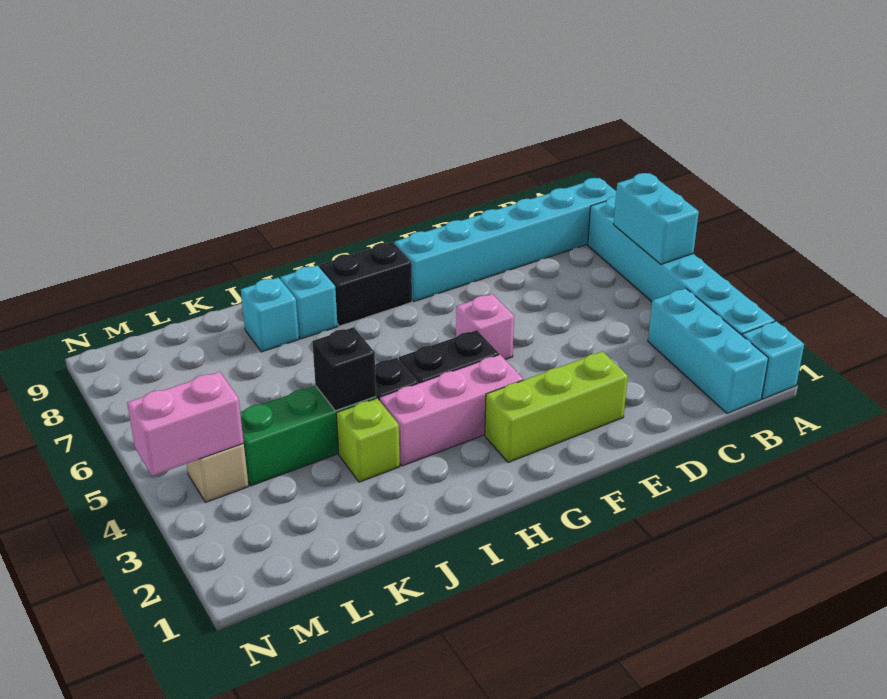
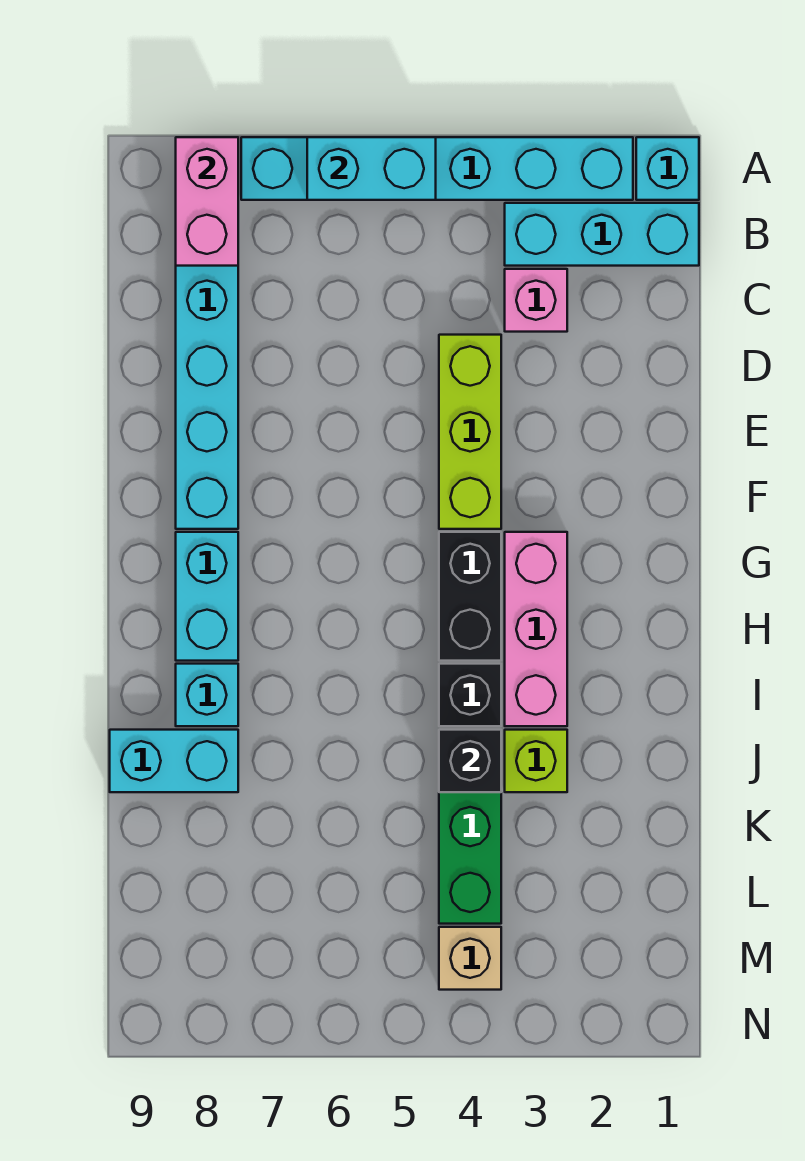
lime 1x3 brick [485,351,628,462] -> lime 1x3 brick moved to [439,335,501,529]
pink 1x1 brick [456,294,514,360] -> pink 1x1 brick moved to [505,269,567,332]
black 1x2 brick [319,242,412,326] -> cyan 1x2 brick [176,532,238,661]
cyan 1x1 brick [241,278,299,352] -> cyan 1x2 brick [110,730,238,792]
pink 1x2 brick [127,372,244,476] -> pink 1x2 brick moved to [176,137,238,266]

